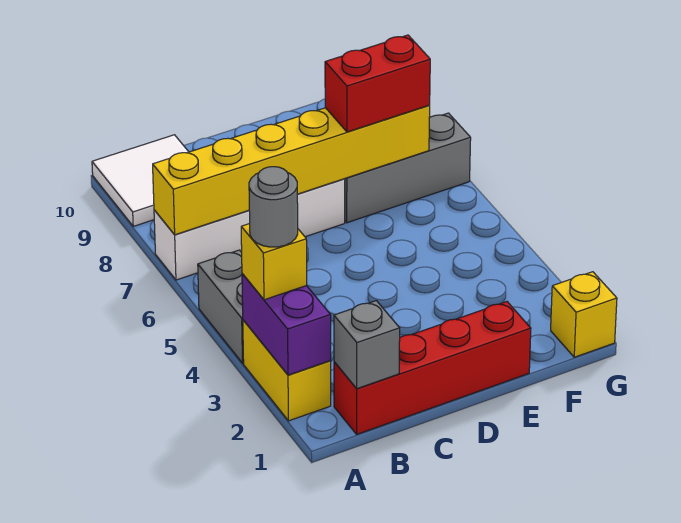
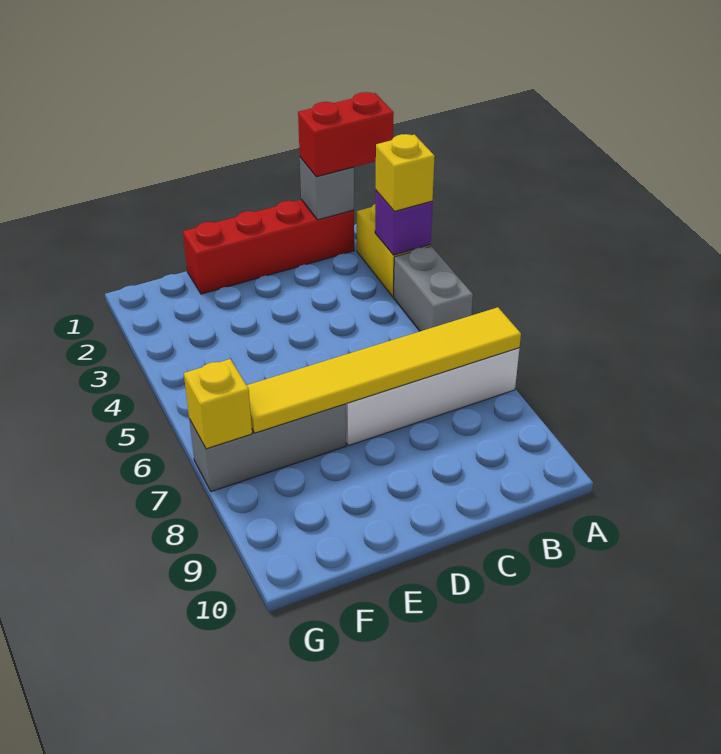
purple 1x2 brick [242,274,331,375] -> purple 1x1 brick [375,191,432,255]
grey 1x1 round brick [249,167,298,247] -> none
yellow 1x6 brick [153,105,430,235] -> yellow 1x6 tile [247,307,521,433]
white 2x2 tile [92,135,188,226] -> none
red 1x2 brick [325,35,430,132] -> red 1x2 brick moved to [298,92,394,177]
yellow 1x1 brick [551,272,617,357] -> yellow 1x1 brick moved to [184,359,252,449]

